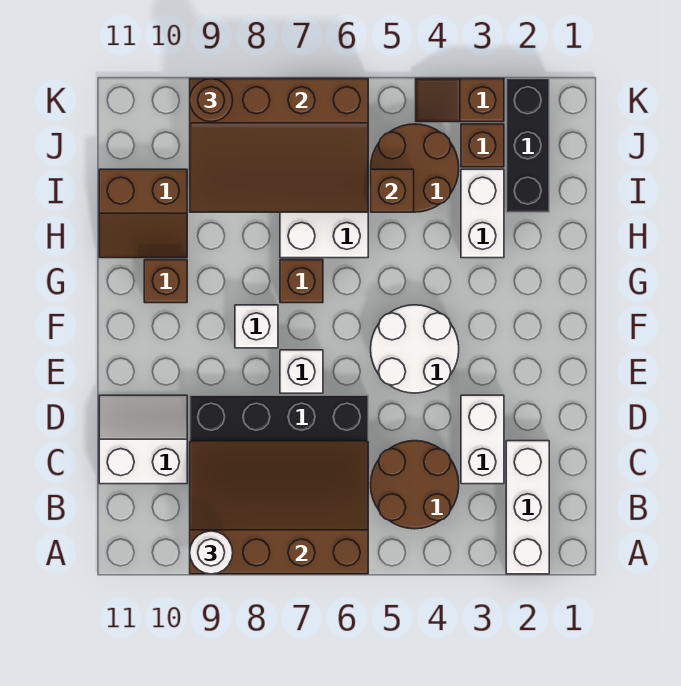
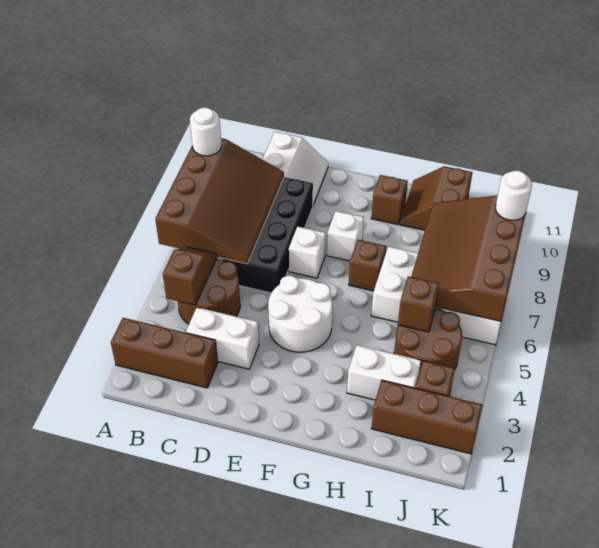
white 1x3 brick [506,441,549,574] -> brown 1x3 brick [111,318,218,388]
black 1x3 brick [506,79,549,212] -> brown 1x3 brick [371,380,483,454]
brown 1x2 slope [416,79,504,122] -> brown 1x2 slope moved to [163,247,217,305]
brown 1x1 round brick [190,79,233,122] -> white 1x1 round brick [496,171,532,220]

